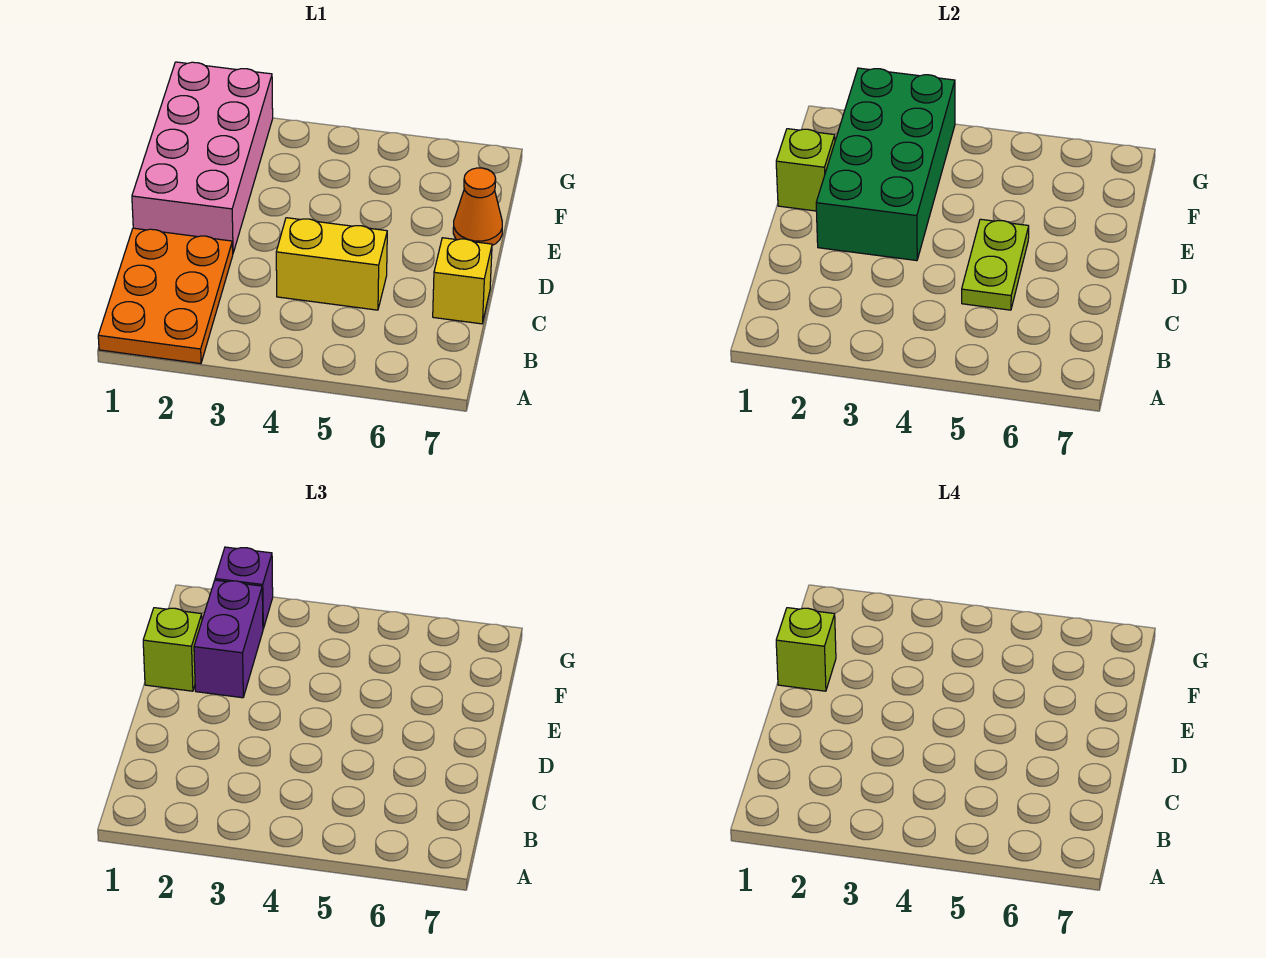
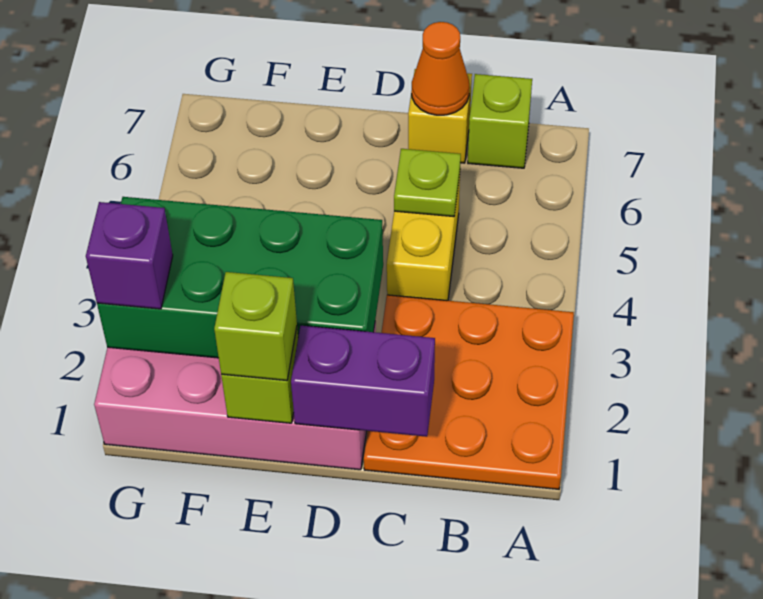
orange 2x3 plate [98,228,233,364] -> orange 3x3 plate [364,295,574,489]
lime 1x2 plate [962,219,1029,310] -> lime 1x1 plate [394,149,461,217]
lime 1x1 brick [776,608,836,691] -> lime 1x1 brick moved to [468,74,532,168]
purple 1x2 brick [194,580,263,698] -> purple 1x2 brick moved to [291,326,435,437]
orange 1x1 cone [453,168,502,245] -> orange 1x1 cone moved to [412,22,470,115]

